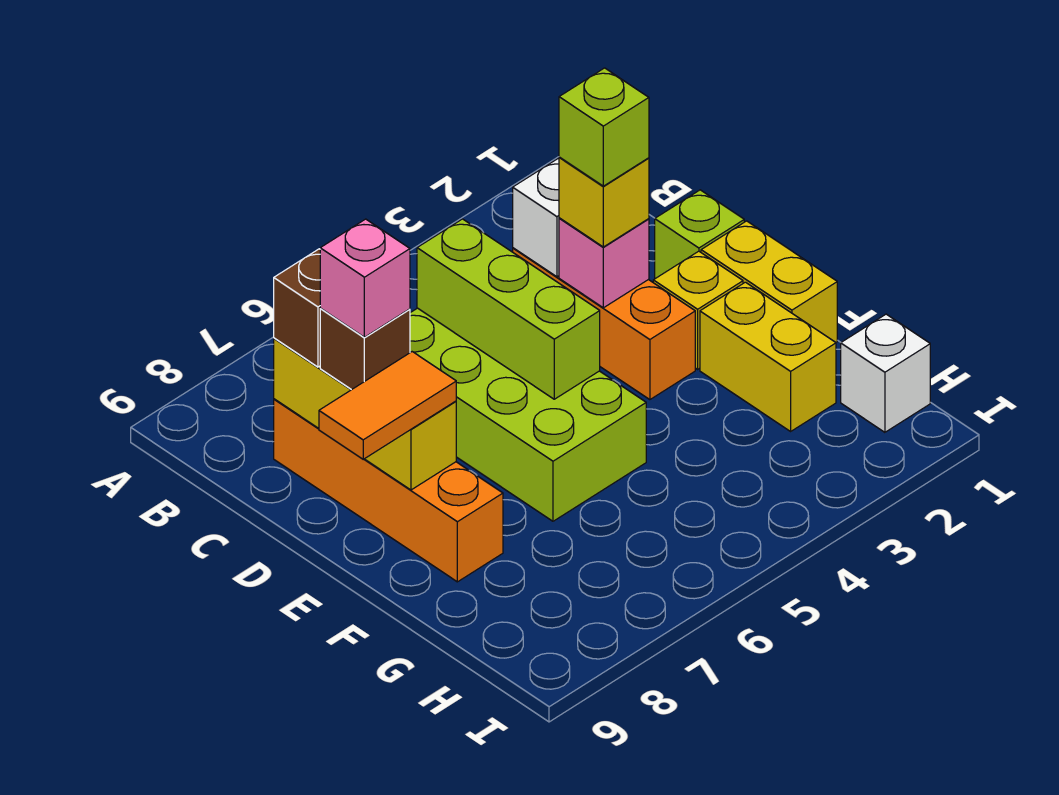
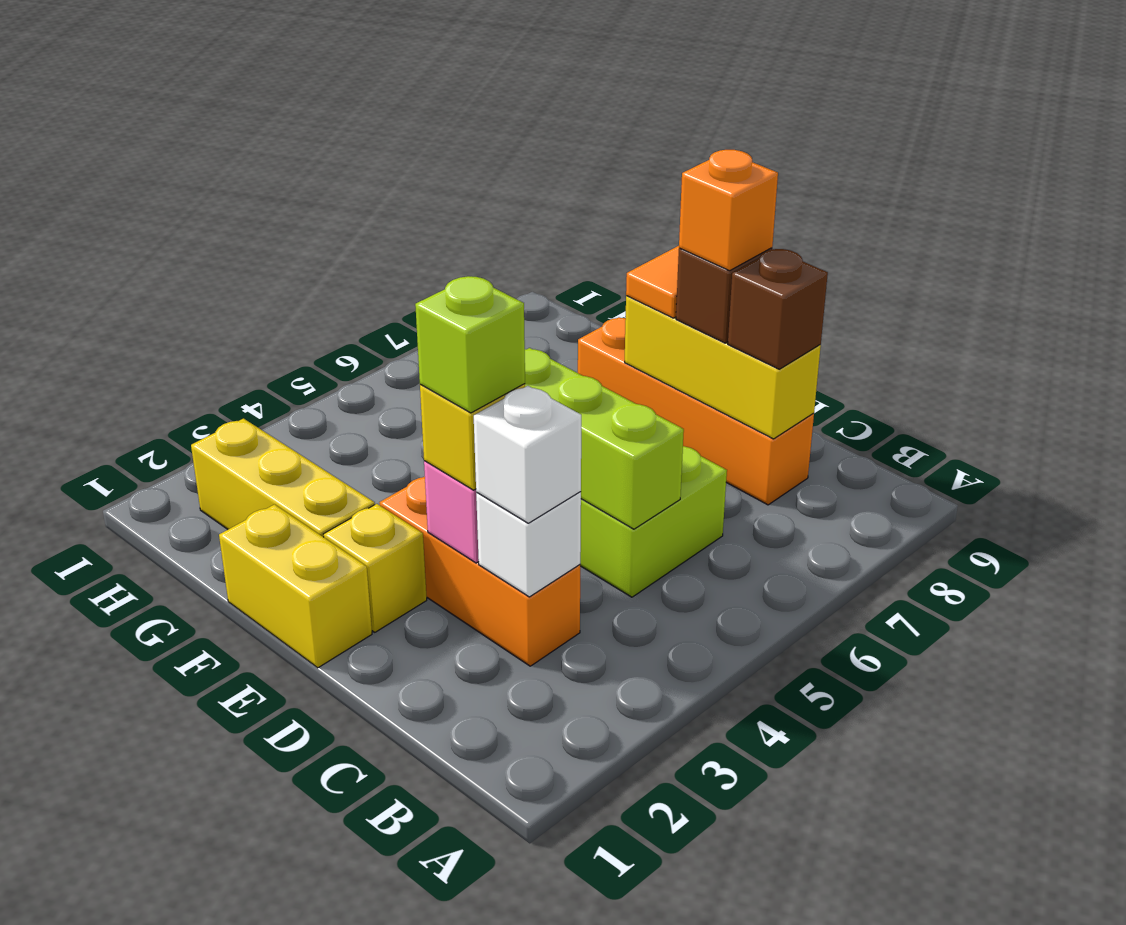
lime 1x1 brick [655,190,744,279] -> none
pink 1x1 brick [320,219,410,337] -> orange 1x1 brick [679,150,778,271]
yellow 1x2 brick [700,282,836,431] -> yellow 1x3 brick [191,419,375,537]
white 1x1 brick [841,314,930,432] -> white 1x1 brick moved to [474,386,581,523]

